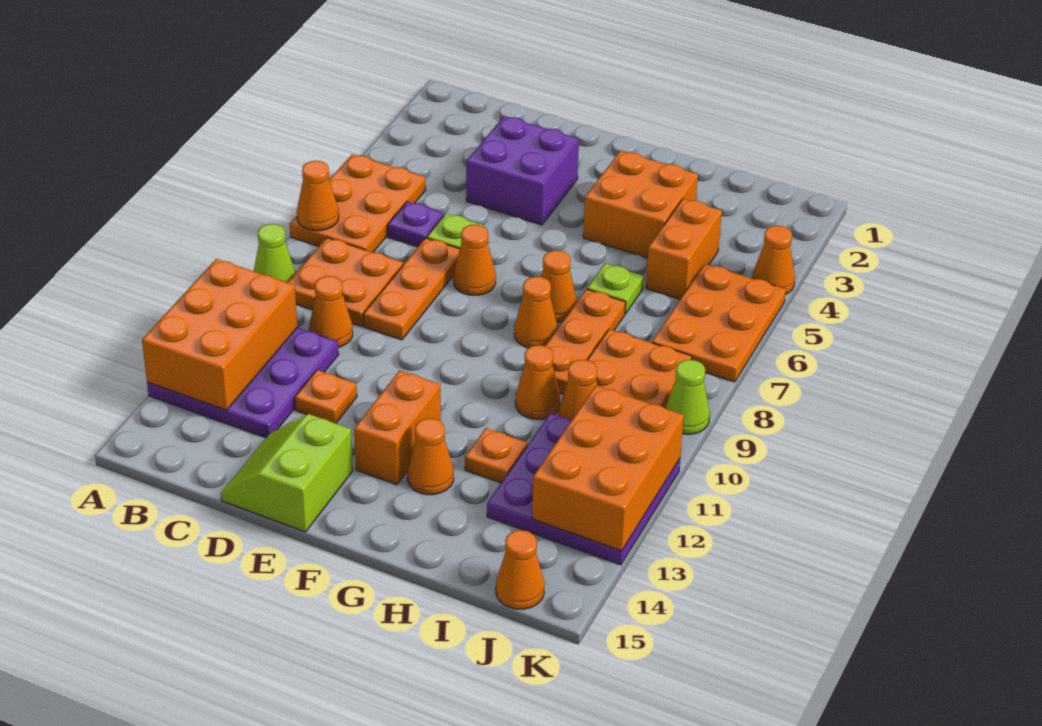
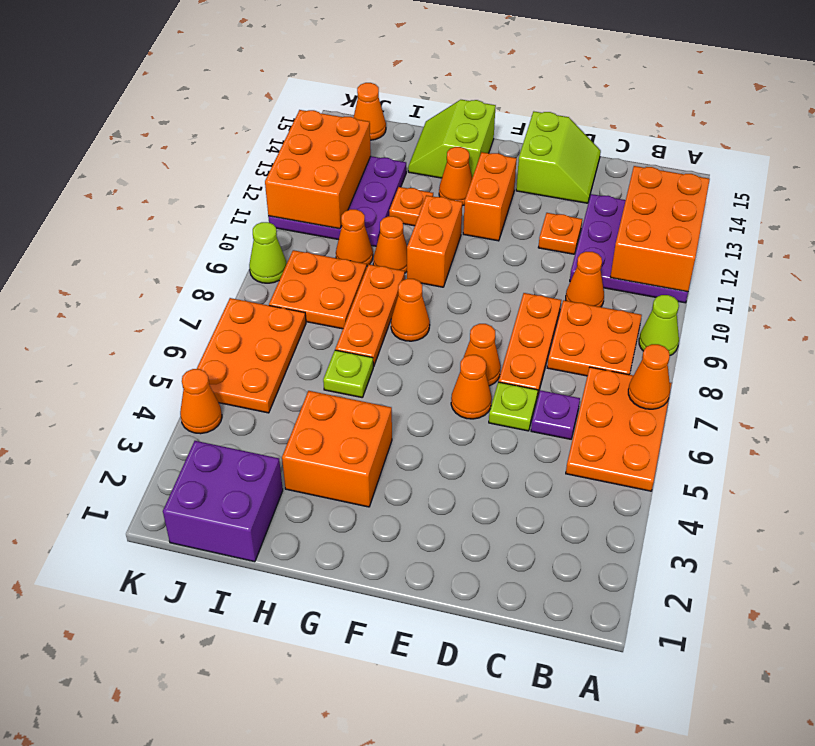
purple 2x2 brick [466,116,579,225] -> purple 2x2 brick moved to [163,441,283,562]
orange 1x1 cone [541,250,577,322] -> orange 1x1 cone moved to [451,355,492,419]
none -> lime 2x2 slope [408,100,496,178]
orange 1x2 brick [646,199,722,299] -> orange 1x2 brick moved to [407,195,462,287]

